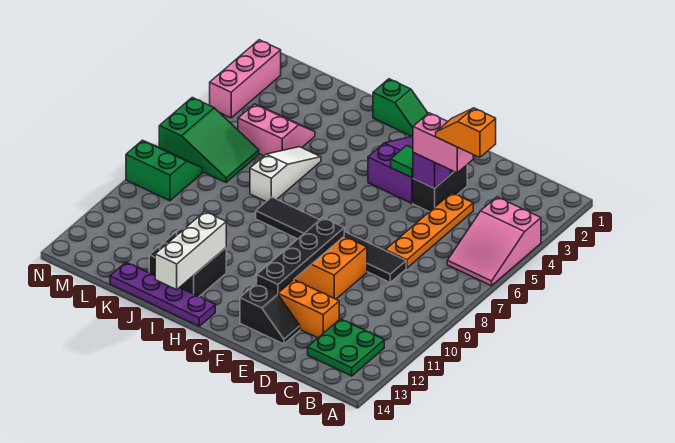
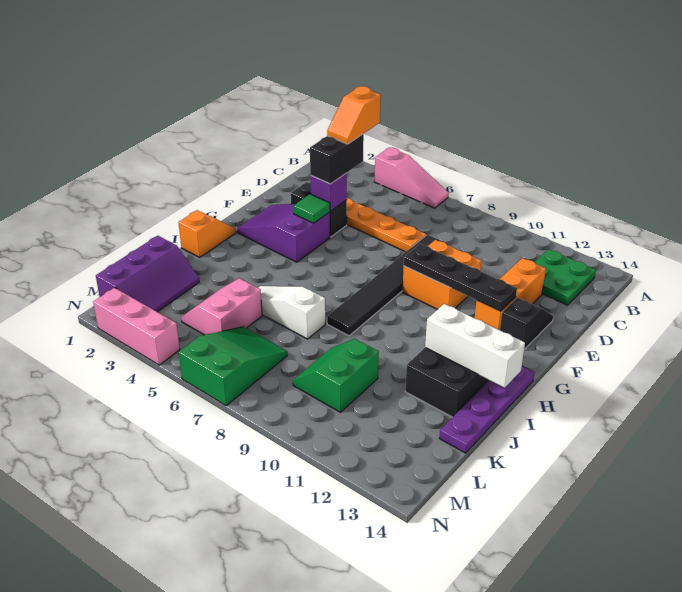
pink 2x3 slope [447,197,541,286] -> pink 1x3 slope [374,147,449,208]
pink 1x2 brick [413,113,473,173] -> black 1x2 brick [310,134,364,184]
green 1x2 slope [373,79,428,137] -> orange 1x2 slope [178,210,236,257]
none -> purple 2x3 slope [96,236,199,312]
green 2x2 slope [126,140,203,201] -> green 2x2 slope moved to [293,339,379,412]

